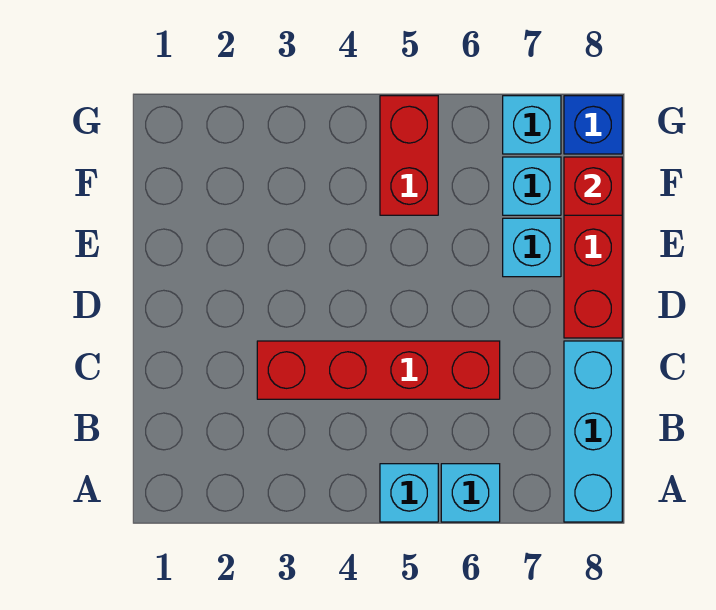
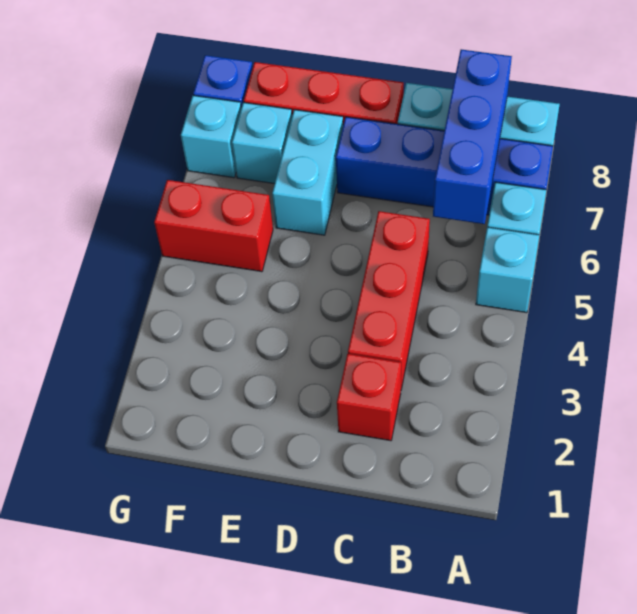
none -> blue 1x4 brick [336,117,553,215]
none -> blue 1x3 brick [433,49,512,224]
red 1x4 brick [257,341,500,399] -> red 1x3 brick [348,211,430,389]
cyan 1x1 brick [503,218,561,277] -> cyan 1x2 brick [272,110,343,235]
red 1x1 brick [564,157,622,215] -> red 1x1 brick moved to [337,354,401,441]

